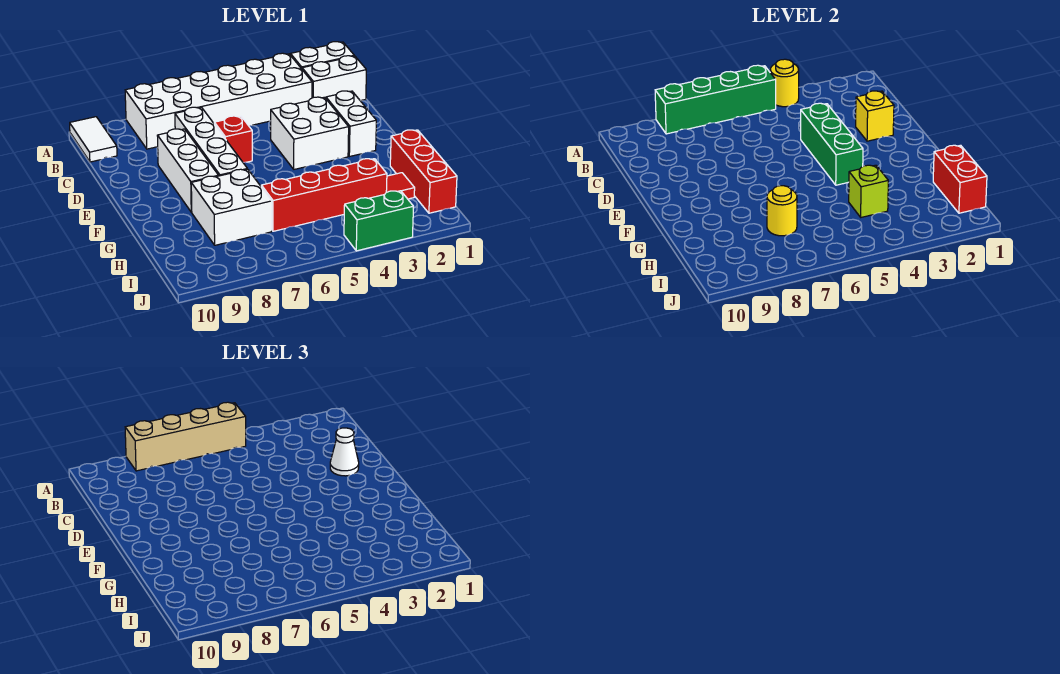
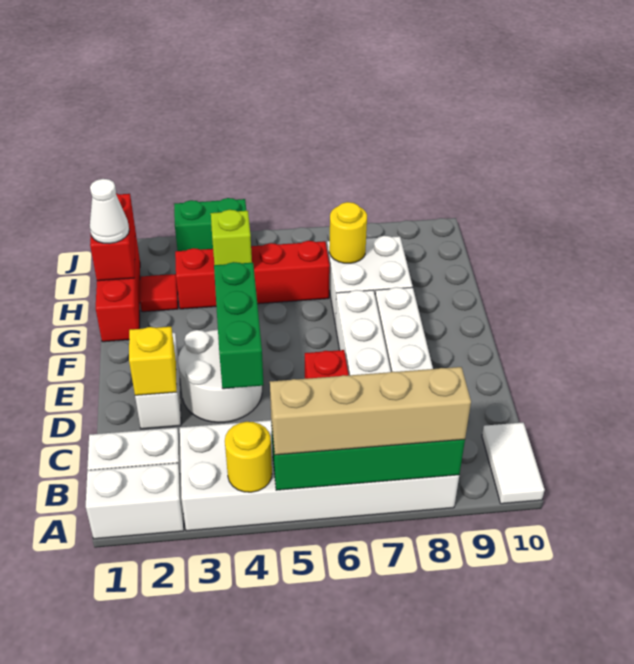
white 1x1 cone [330,428,359,476] -> white 1x1 cone moved to [90,179,129,244]
white 2x2 brick [271,97,349,169] -> white 2x2 round brick [178,329,262,423]

